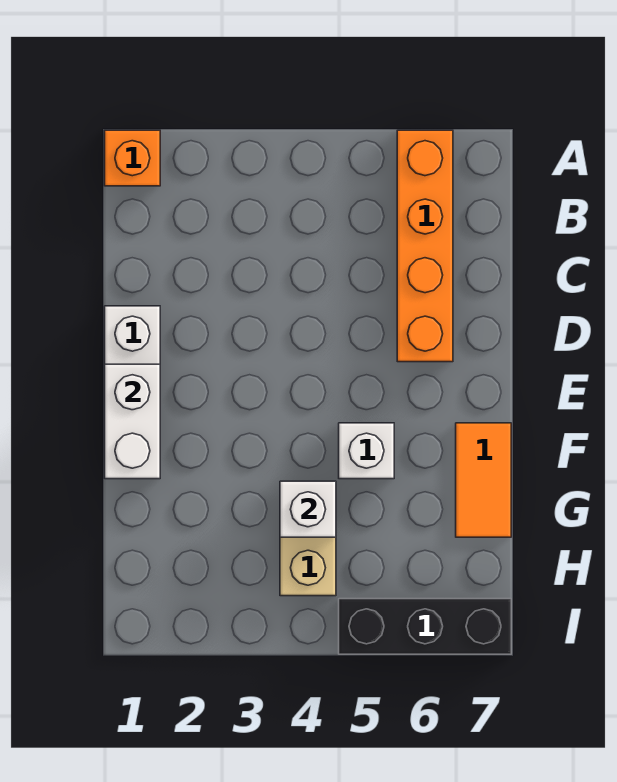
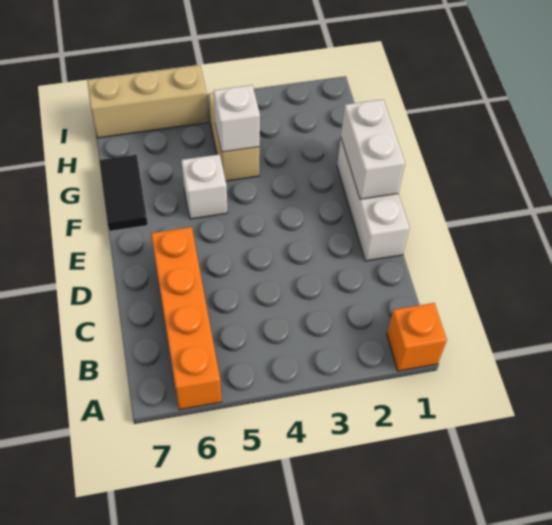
orange 1x2 tile [456,423,511,537] -> black 1x2 tile [99,155,148,231]
black 1x3 brick [339,599,511,654] -> tan 1x3 brick [87,65,208,138]

